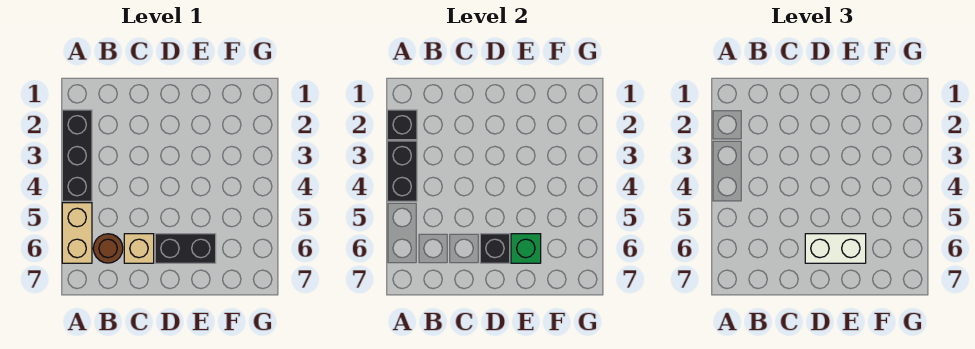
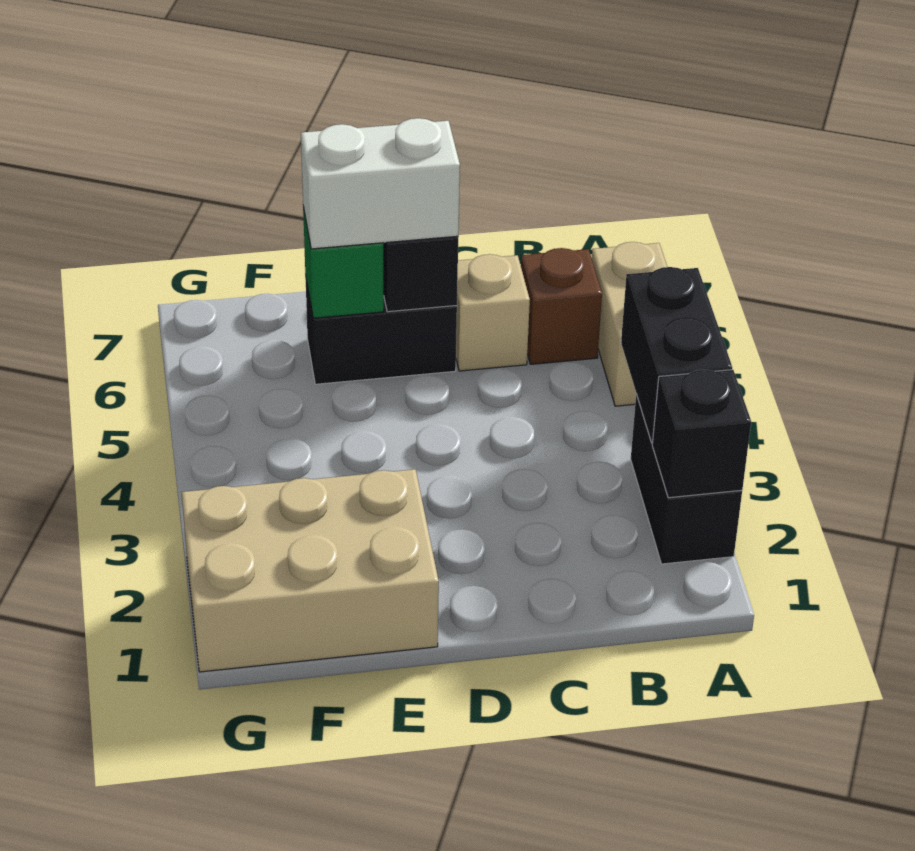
black 1x3 brick [62,110,92,201] -> black 1x2 brick [631,394,742,564]
brown 1x1 round brick [93,234,123,263] -> brown 1x1 brick [521,248,602,364]
none -> tan 2x3 brick [181,469,439,672]

